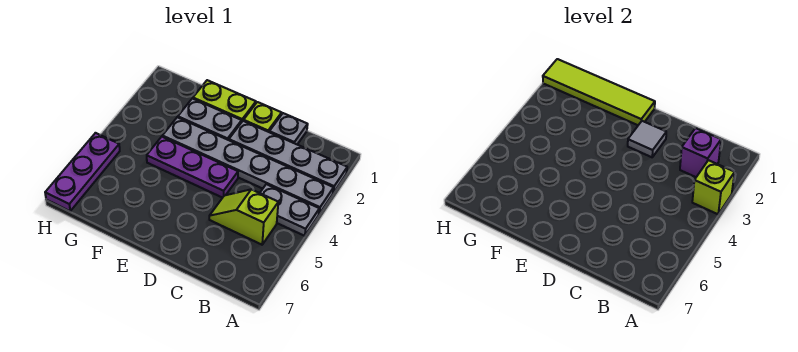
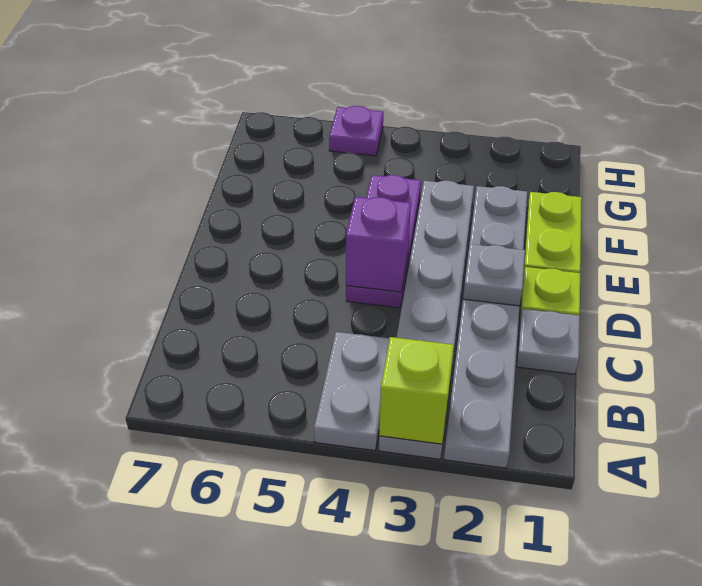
purple 1x1 brick [680,128,721,177] -> purple 1x1 brick moved to [346,197,411,292]
lime 1x2 slope [209,189,278,245] -> none
grey 1x1 tile [628,121,666,157] -> grey 1x1 plate [463,244,525,306]
lime 1x4 tile [543,59,655,125] -> none
purple 1x3 plate [45,133,120,211] -> purple 1x1 plate [329,106,383,156]

